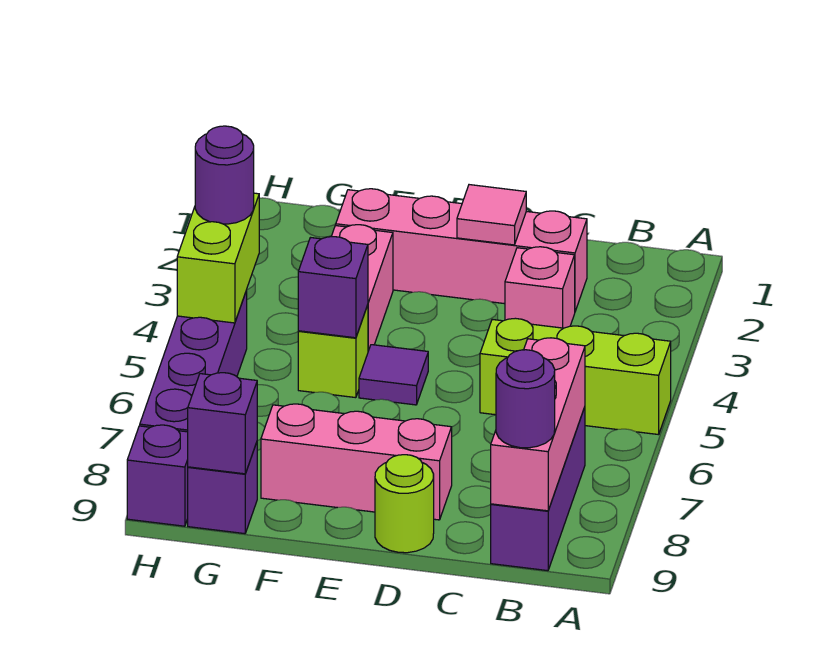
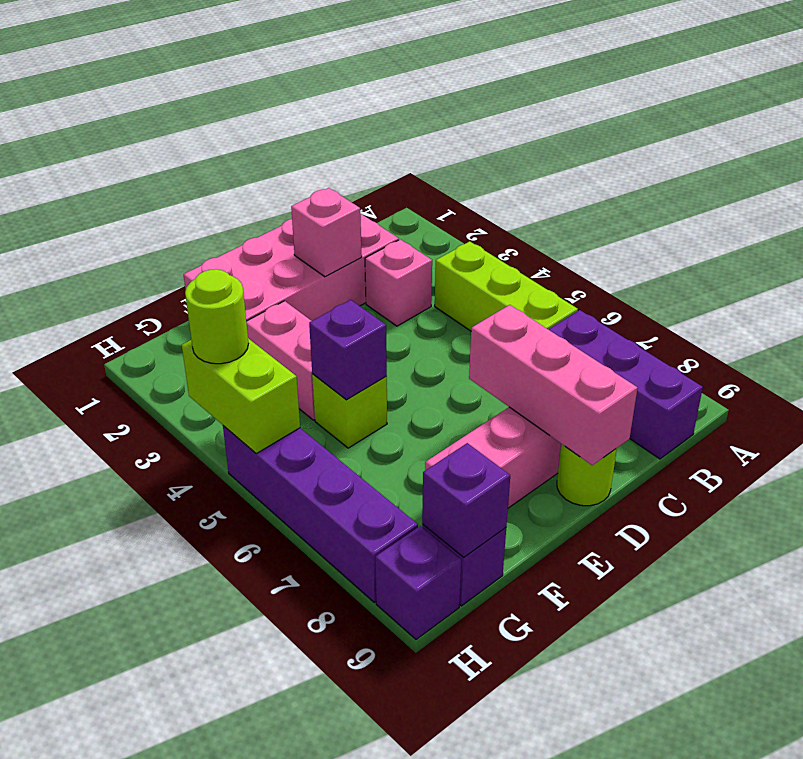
lime 1x3 brick [480,318,671,435] -> lime 1x3 brick turned to [435,241,578,331]
pink 1x3 brick [491,338,585,511] -> pink 1x3 brick moved to [469,305,638,465]
purple 1x1 round brick [496,350,555,448] -> none
pink 1x4 brick [336,189,587,311] -> pink 2x4 brick [184,214,399,321]
pink 1x1 tile [457,185,526,245] -> pink 1x1 brick [291,188,362,277]
purple 1x1 tile [359,345,428,405] -> none
purple 1x1 round brick [195,126,254,224] -> lime 1x1 round brick [185,269,248,364]

